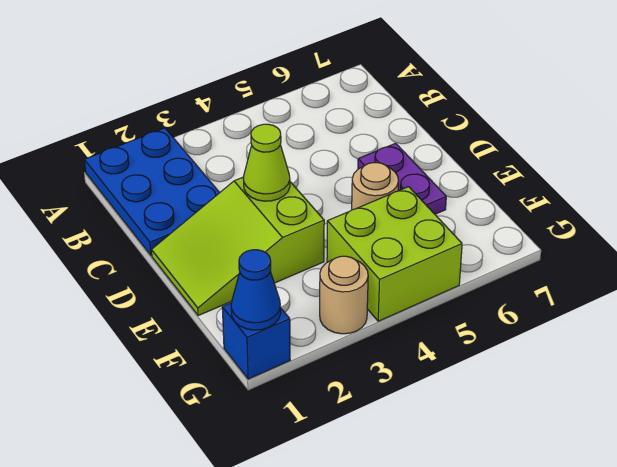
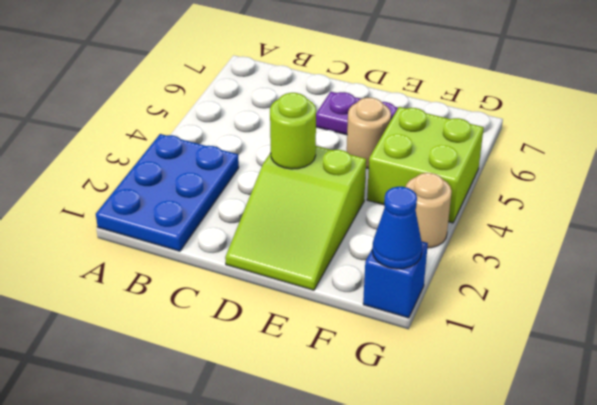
blue 2x3 plate [84,128,219,255] -> blue 2x3 plate turned to [96,134,239,251]
lime 1x1 cone [243,124,290,201] -> lime 1x1 round brick [270,93,316,169]

